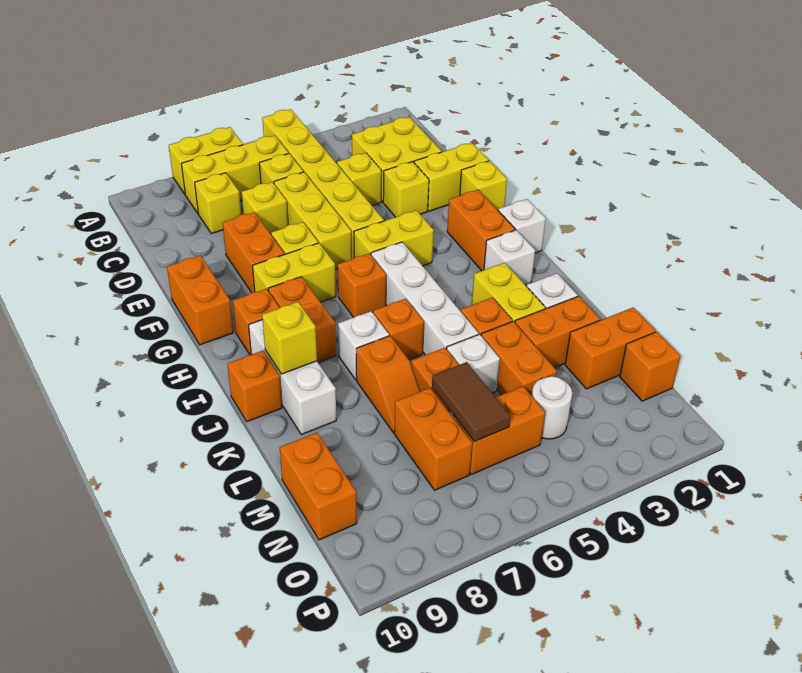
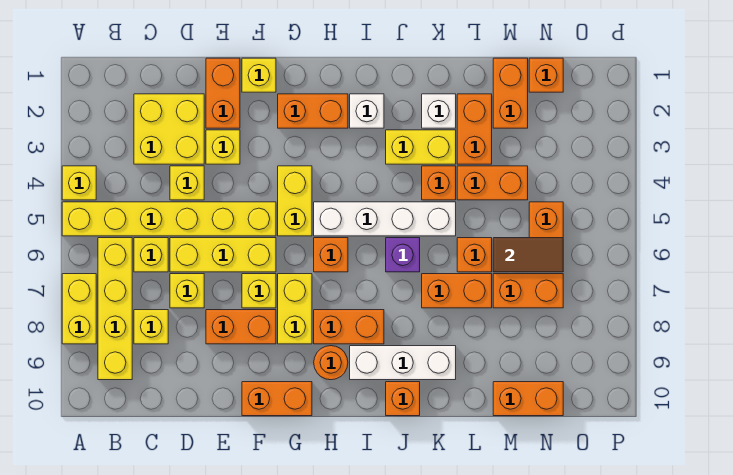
yellow 1x3 brick [181,135,289,213] -> yellow 1x4 brick [98,238,132,380]
yellow 1x2 brick [414,143,489,211] -> orange 1x2 brick [206,58,240,128]
white 1x1 brick [498,199,546,253] -> none
orange 1x1 brick [233,289,280,355] -> orange 1x1 round brick [314,346,348,380]
orange 1x1 brick [373,299,424,359] -> purple 1x1 brick [386,238,420,272]
white 1x1 brick [338,311,389,380] -> none
yellow 1x1 brick [262,302,317,374] -> yellow 1x1 brick moved to [62,166,96,200]
orange 1x2 slope [356,336,420,433] -> orange 1x2 brick [422,274,492,308]
white 1x1 brick [447,334,500,393] -> none
white 1x1 round brick [532,376,572,439] -> none

